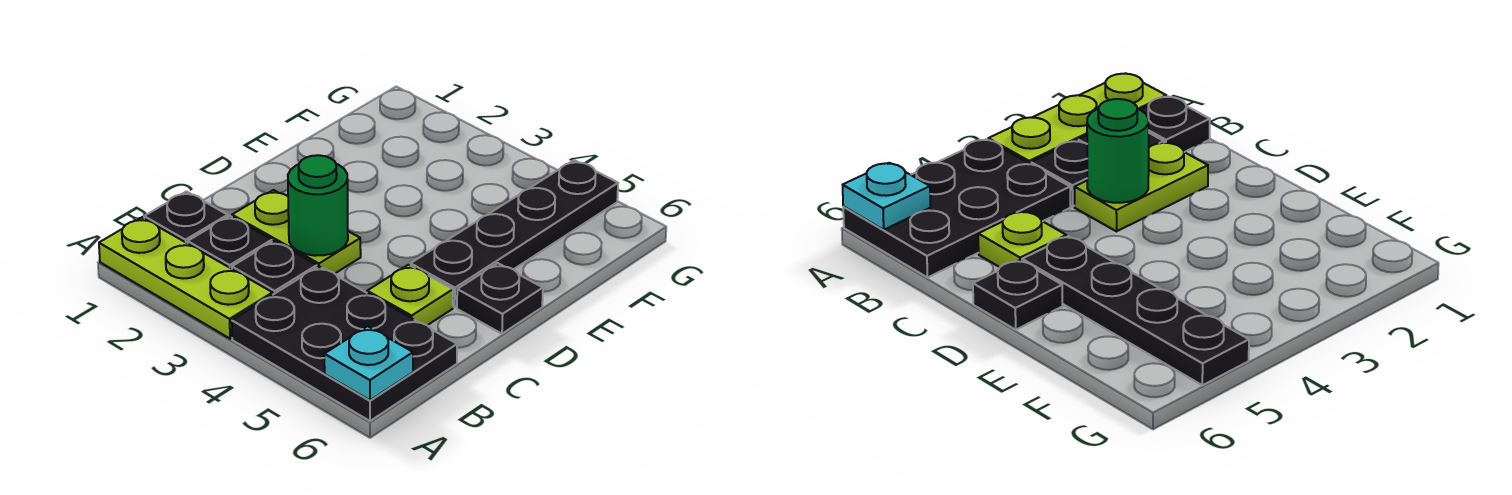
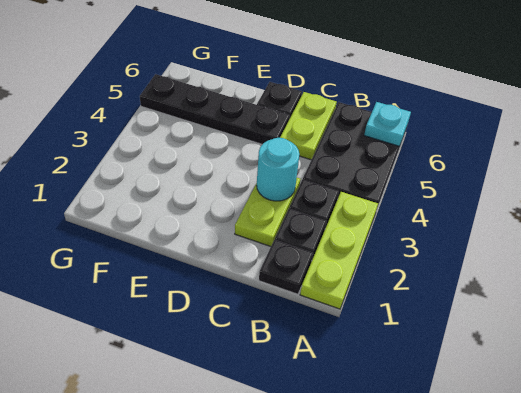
green 1x1 round brick [288,155,348,256] -> cyan 1x1 round brick [257,138,299,201]
lime 1x1 plate [367,265,453,325] -> lime 1x2 plate [280,92,337,160]

